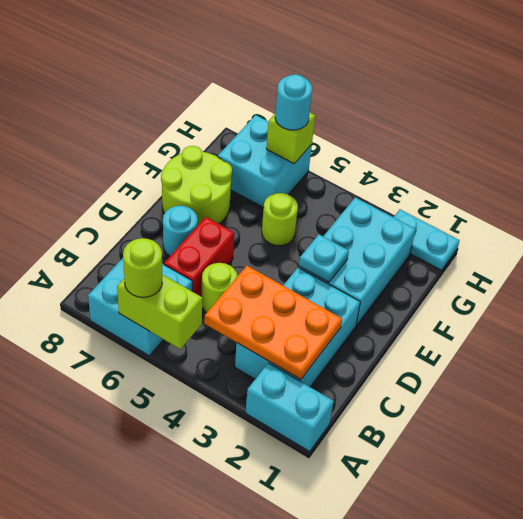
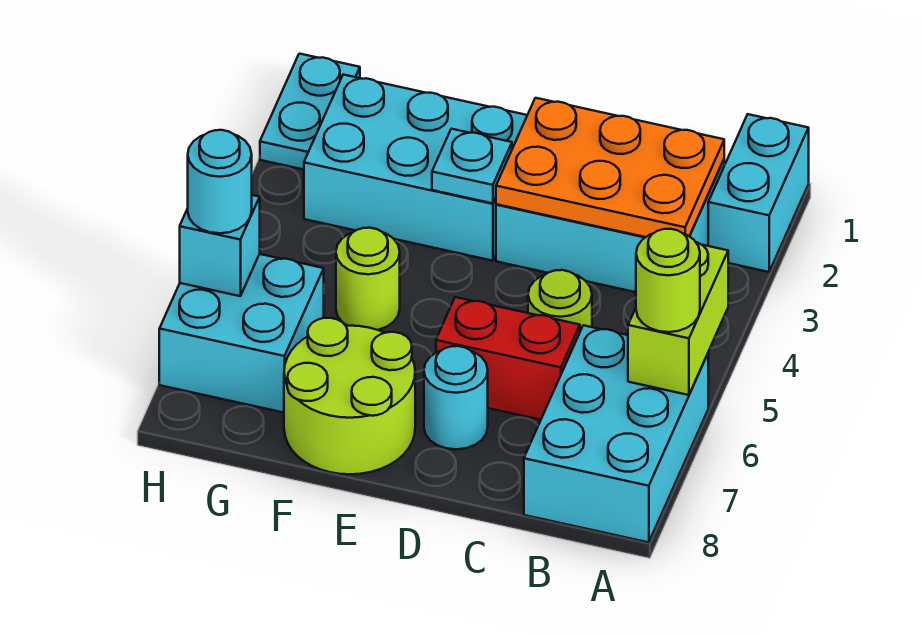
cyan 2x2 brick [88,258,192,356] -> cyan 2x3 brick [524,325,708,542]
orange 2x3 plate [204,266,342,380] -> orange 2x3 plate turned to [496,98,724,237]
lime 1x1 brick [266,113,315,164] -> cyan 1x1 brick [180,195,260,296]

